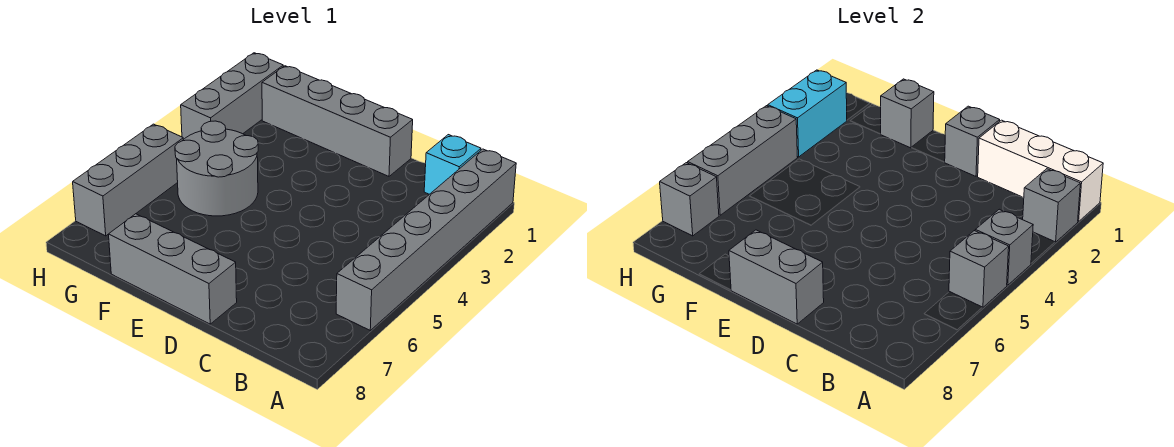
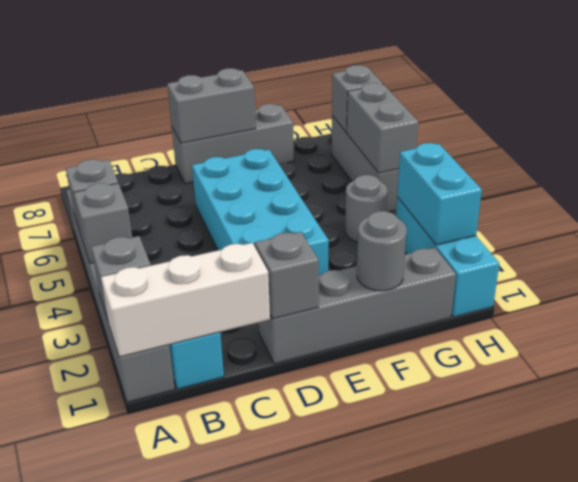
none -> cyan 2x4 brick [192,149,329,275]
grey 1x1 brick [881,79,934,148] -> grey 1x1 round brick [357,211,407,291]
grey 2x2 round brick [175,121,258,216] -> grey 1x1 round brick [345,175,387,242]
grey 1x3 brick [181,53,283,140] -> cyan 1x3 brick [396,197,499,317]
grey 1x3 brick [688,106,798,215] -> grey 1x2 brick [347,83,418,173]

